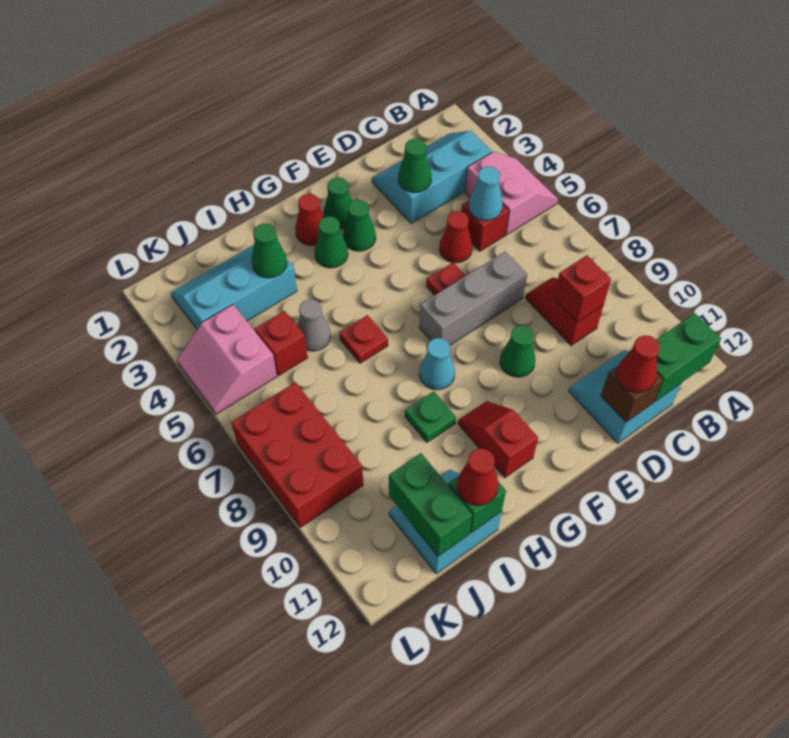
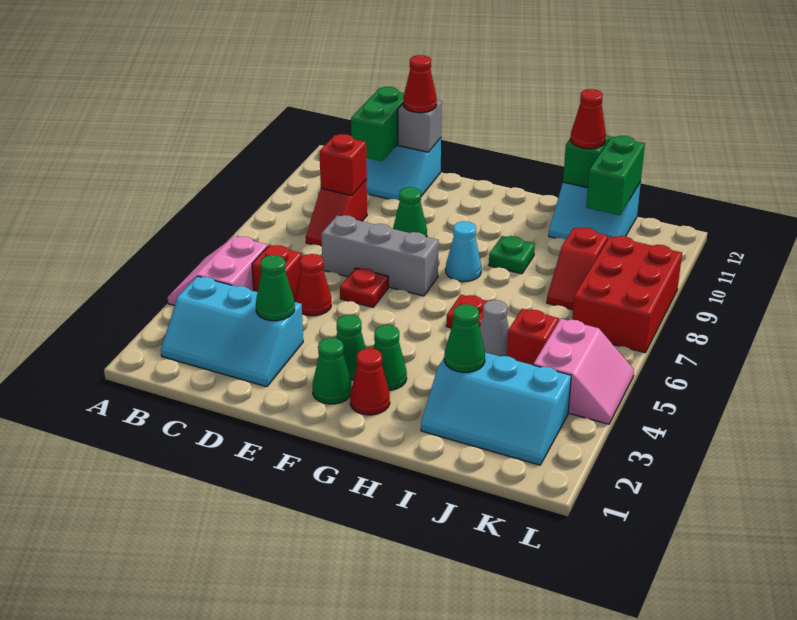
green 1x2 brick [655,313,721,401] -> green 1x2 brick turned to [351,87,404,161]
cyan 1x1 cone [469,166,503,221] -> none
brown 1x1 brick [601,366,663,422] -> grey 1x1 brick [398,100,442,152]
red 1x2 slope [458,401,538,477] -> red 1x2 slope moved to [547,228,608,310]

